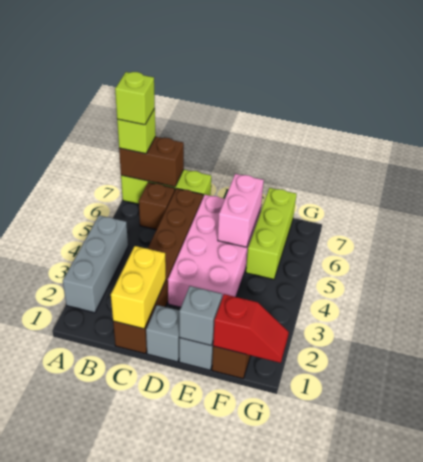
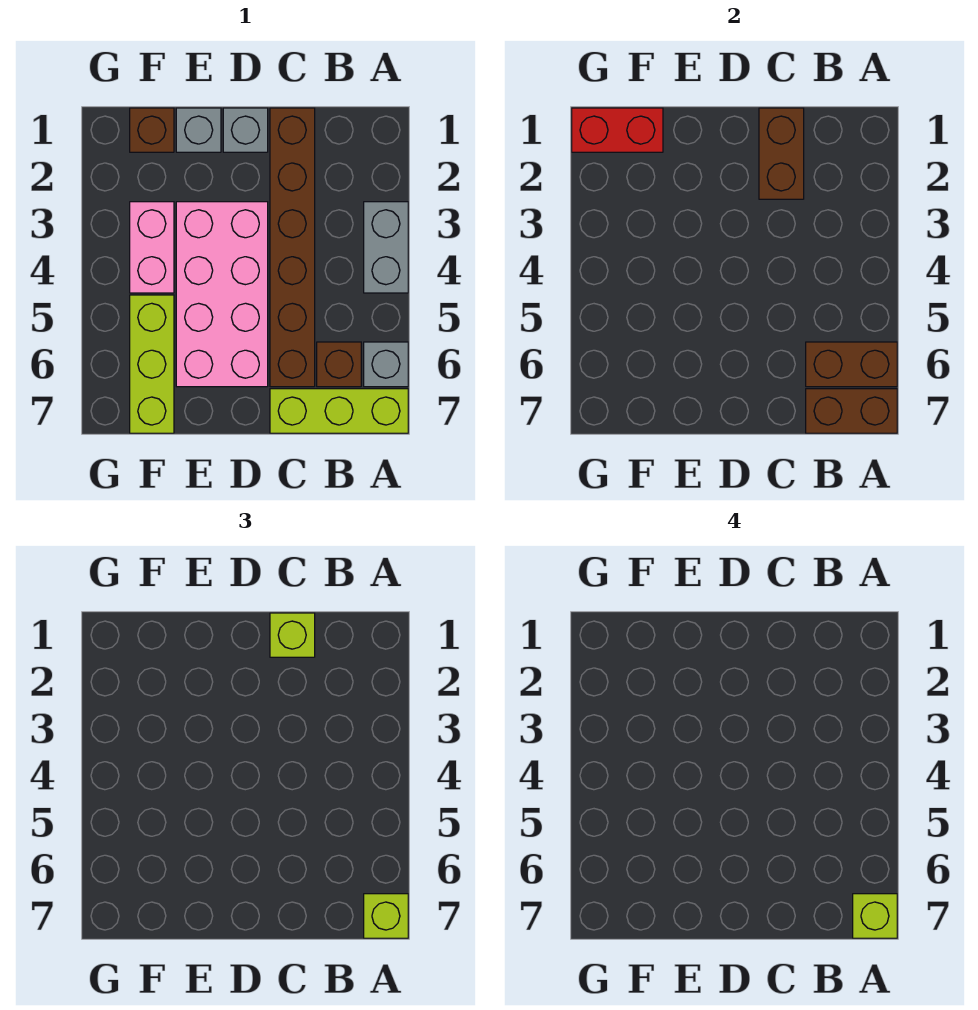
grey 1x3 brick [63,215,128,313] -> grey 1x2 brick [364,202,408,293]
none -> brown 1x2 brick [806,342,897,387]
yellow 1x2 brick [111,246,166,329] -> brown 1x2 brick [759,108,804,199]
none -> lime 1x1 brick [270,613,315,657]
grey 1x1 brick [179,286,222,346] -> grey 1x1 brick moved to [364,342,408,387]
pink 1x2 brick [218,174,264,247] -> pink 1x2 brick moved to [130,202,174,293]
red 1x2 slope [213,294,289,363] -> red 1x2 brick [572,108,663,152]

